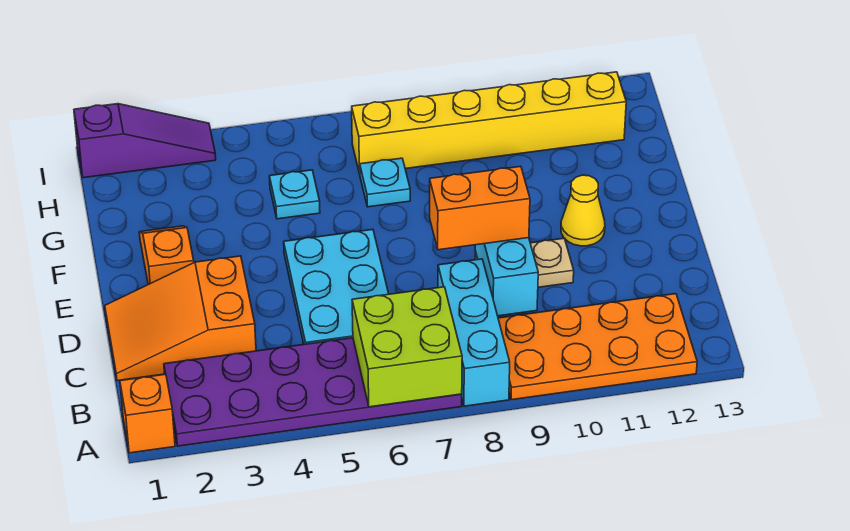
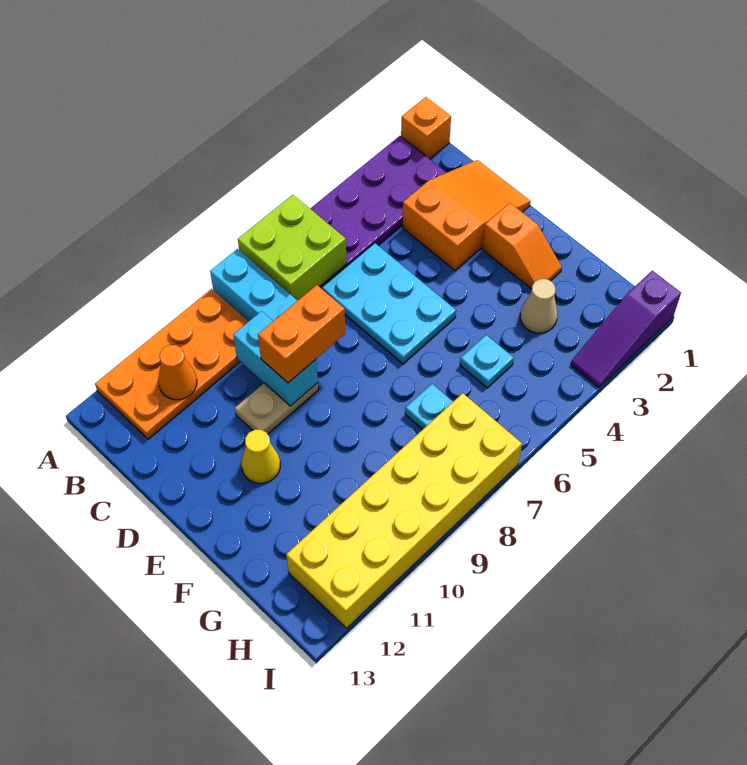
none -> orange 1x1 cone [158,345,197,400]
none -> tan 1x1 cone [520,279,558,333]
yellow 1x6 brick [352,72,626,174] -> yellow 2x6 brick [286,393,522,628]

